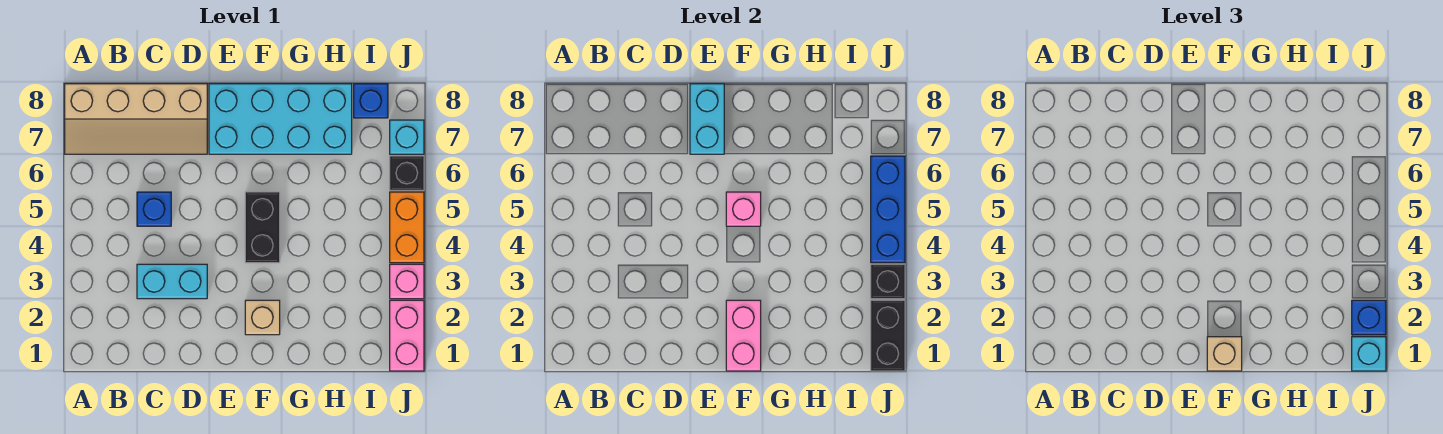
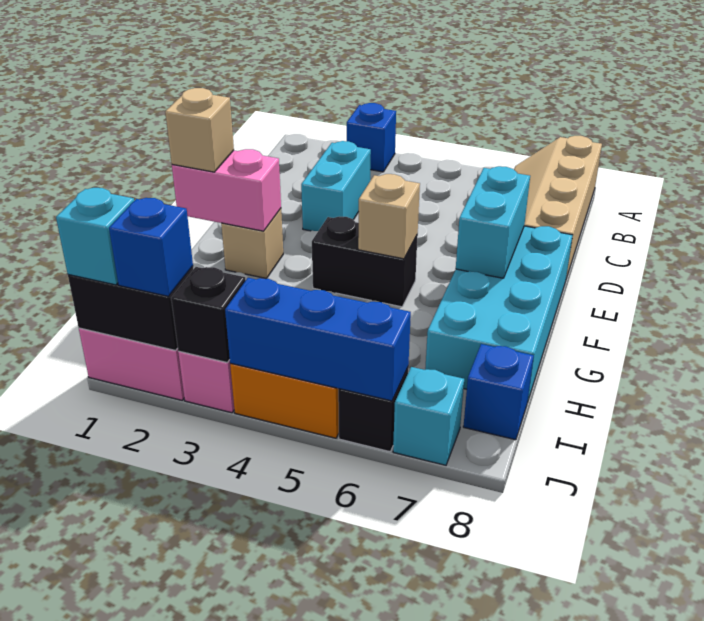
blue 1x1 brick [137,192,171,226] -> blue 1x1 brick moved to [347,103,396,172]
cyan 1x2 brick [690,84,724,154] -> cyan 1x2 brick turned to [456,166,530,278]
pink 1x1 brick [726,192,761,226] -> tan 1x1 brick [358,174,420,259]

